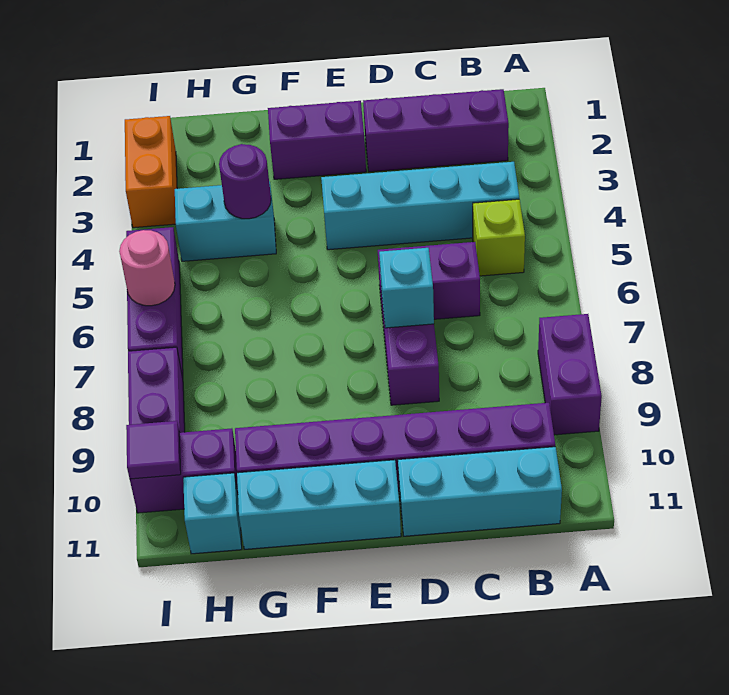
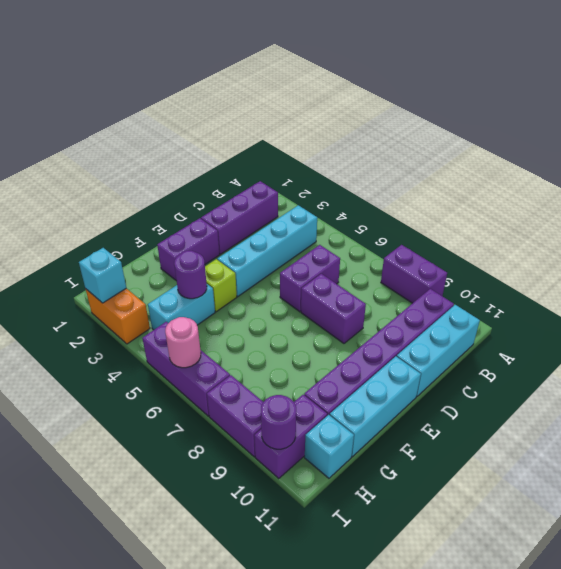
lime 1x1 brick [473,199,525,276] -> lime 1x1 brick moved to [205,259,237,312]
cyan 1x1 brick [379,248,434,328] -> cyan 1x1 brick moved to [79,248,126,303]
purple 1x1 tile [126,421,181,479] -> purple 1x1 round brick [261,395,296,449]

